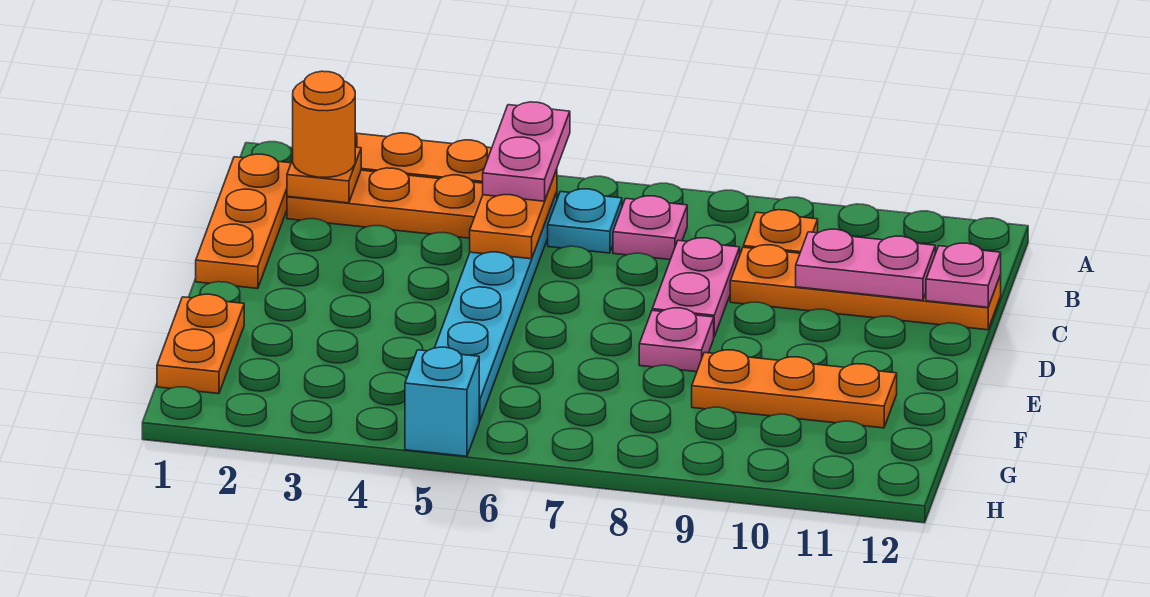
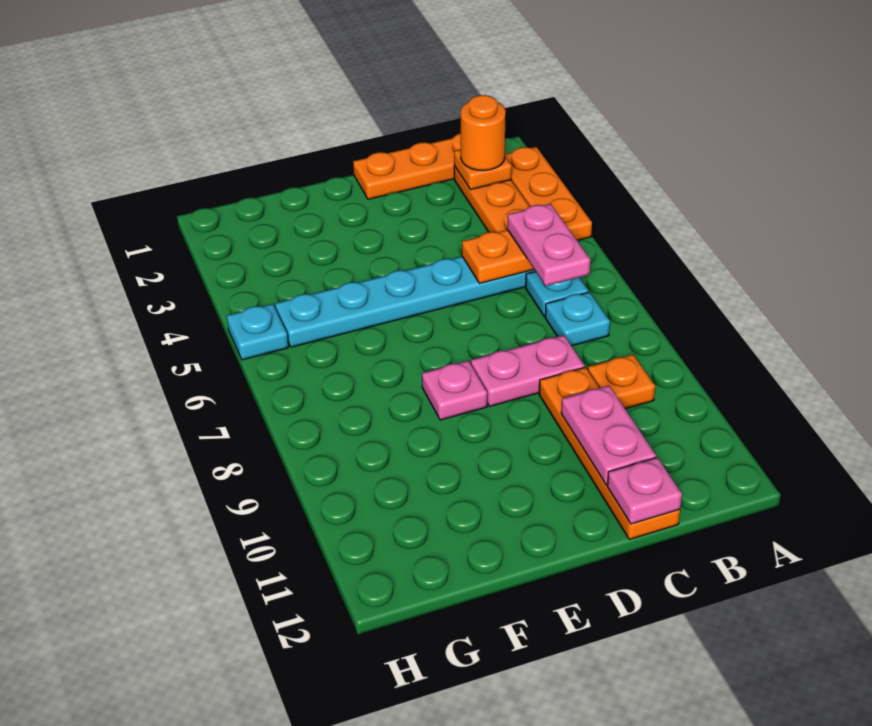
pink 1x2 plate [483,102,570,201] -> pink 1x2 plate turned to [507,204,590,286]
pink 1x1 plate [613,196,687,260] -> cyan 1x1 plate [545,292,610,346]
orange 1x2 plate [157,294,244,394] -> none
orange 1x3 plate [692,350,897,428] -> none
cyan 1x1 brick [405,347,479,456] -> cyan 1x1 plate [227,304,288,360]

